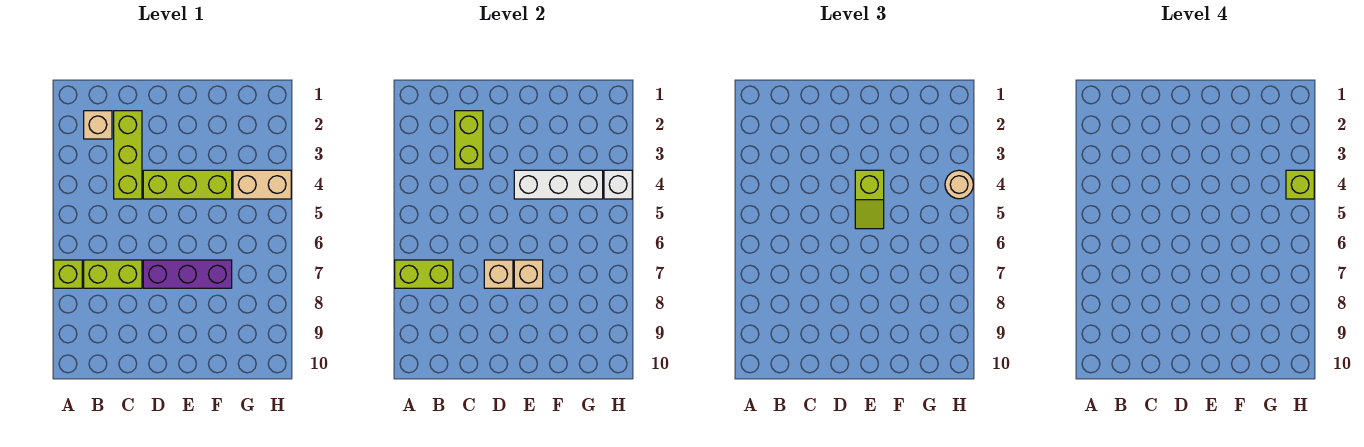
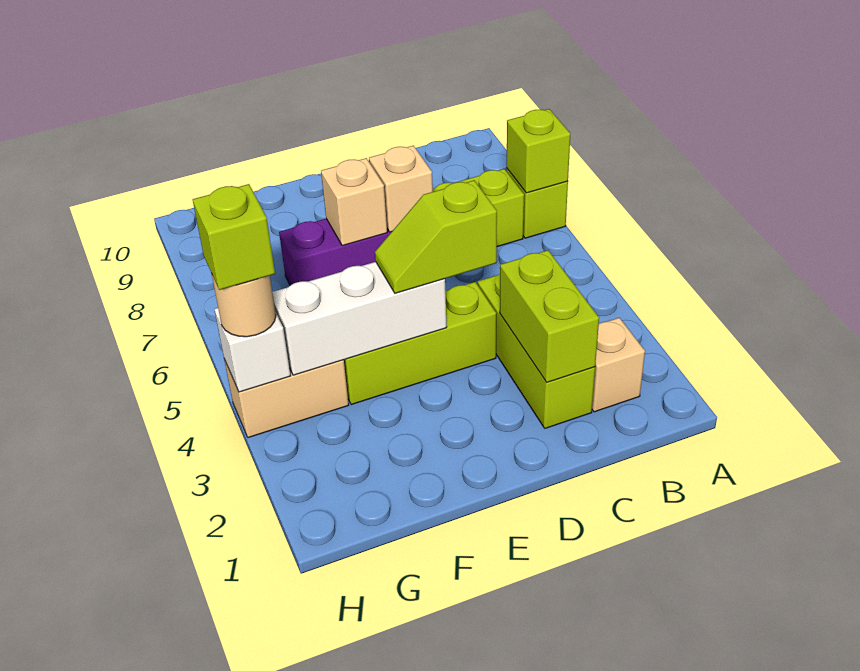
lime 1x2 brick [395,260,453,288] -> lime 1x1 brick [507,109,570,193]
lime 1x2 slope [855,170,884,229] -> lime 1x2 slope turned to [375,180,497,293]

